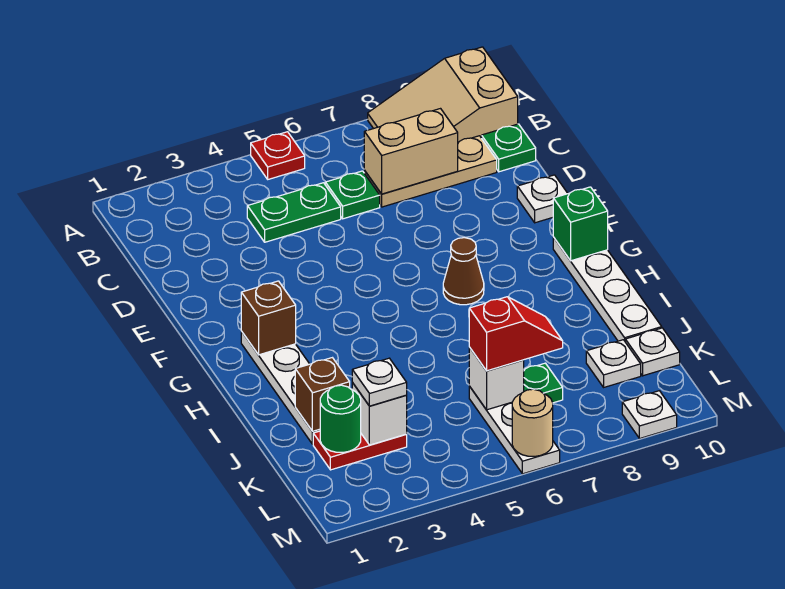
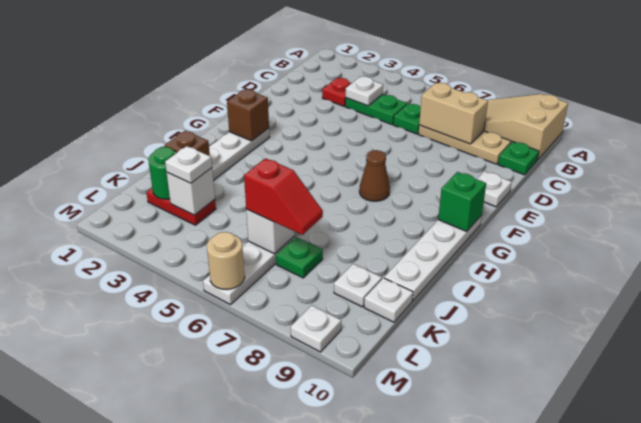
red 1x1 plate [251,132,305,179] -> red 1x1 plate moved to [322,78,351,106]
none -> white 1x1 plate [346,76,383,106]

